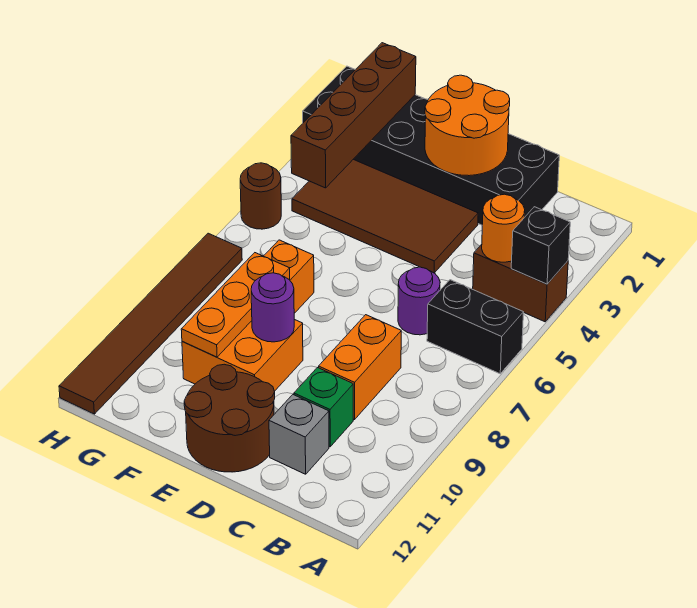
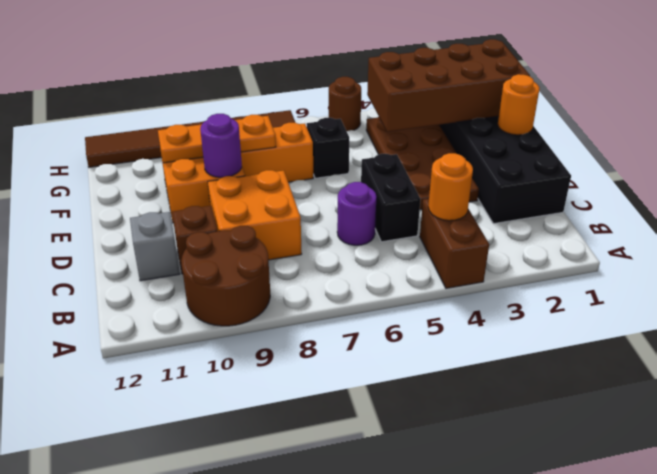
black 1x1 brick [511,207,570,284] -> black 1x1 brick moved to [307,118,349,178]
black 1x2 brick [427,280,524,374] -> black 1x2 brick moved to [361,154,420,242]
orange 1x2 brick [319,315,401,420] -> orange 2x2 brick [208,170,302,260]
green 1x1 brick [294,367,353,447] -> brown 1x1 brick [172,206,217,274]
orange 2x2 round brick [425,75,510,176] -> orange 1x1 round brick [498,74,539,135]
brown 2x4 tile [292,159,478,273] -> brown 2x4 plate [366,117,479,210]
brown 2x2 round brick [184,364,275,472] -> brown 2x2 round brick moved to [181,226,270,326]
brown 1x4 brick [291,43,416,188] -> brown 2x4 brick [367,39,530,132]

